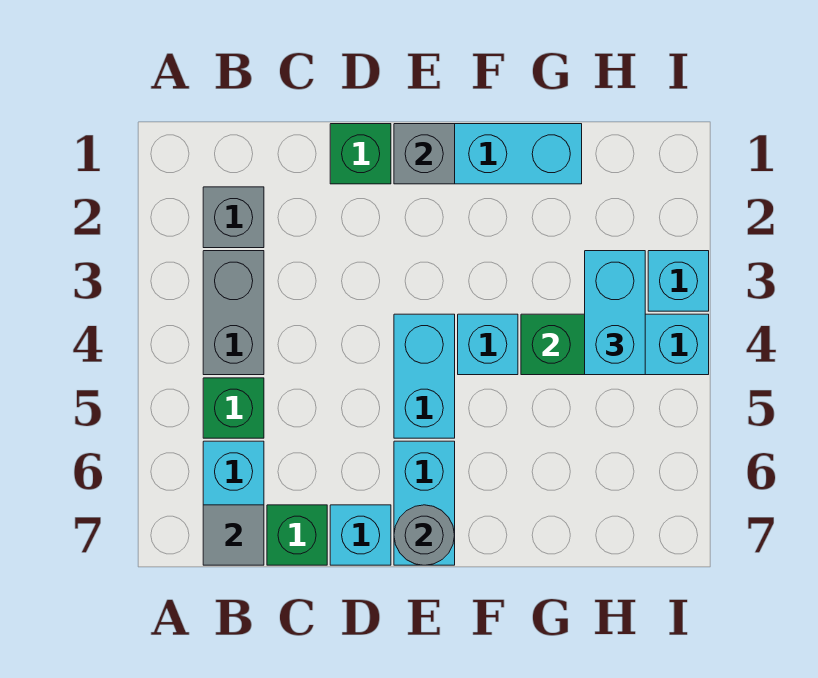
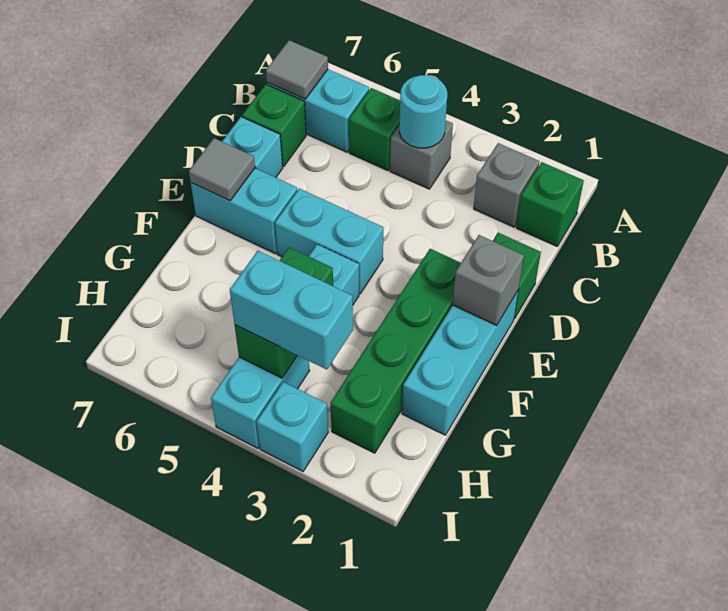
none -> green 1x1 brick [516,162,584,246]
grey 1x2 brick [203,251,264,375] -> grey 1x1 brick [390,121,453,189]
none -> cyan 1x1 round brick [399,75,447,148]
none -> green 1x4 brick [331,249,461,453]
grey 1x1 round brick [394,505,455,565] -> grey 1x1 tile [189,138,255,201]

